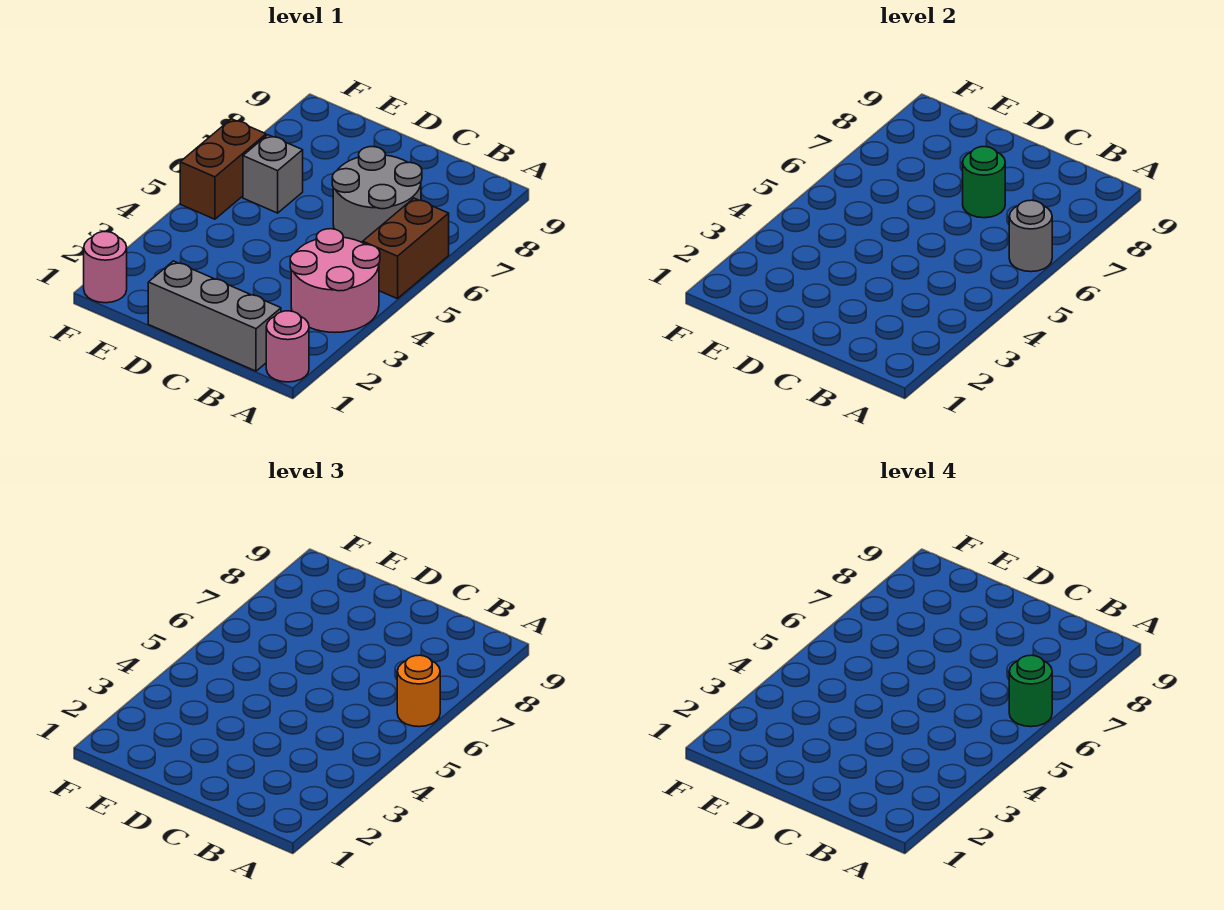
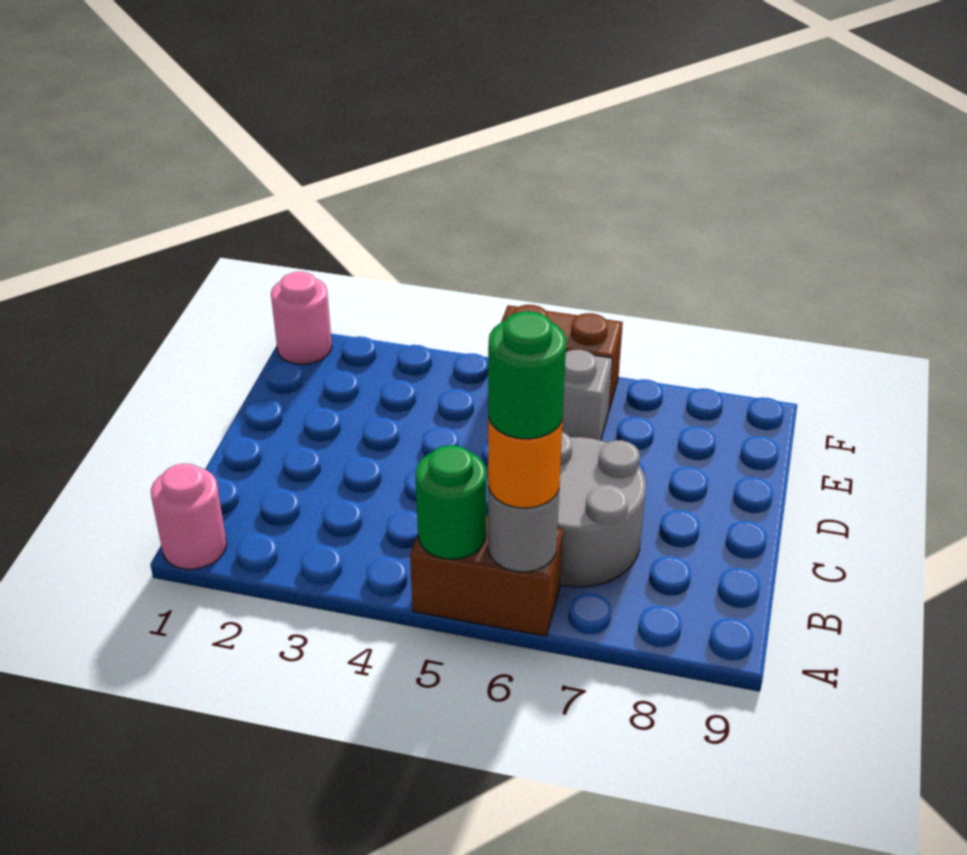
pink 2x2 round brick [290,229,380,332] -> none
grey 1x3 brick [148,261,281,371] -> none
green 1x1 round brick [963,147,1005,218] -> green 1x1 round brick moved to [415,445,486,559]

